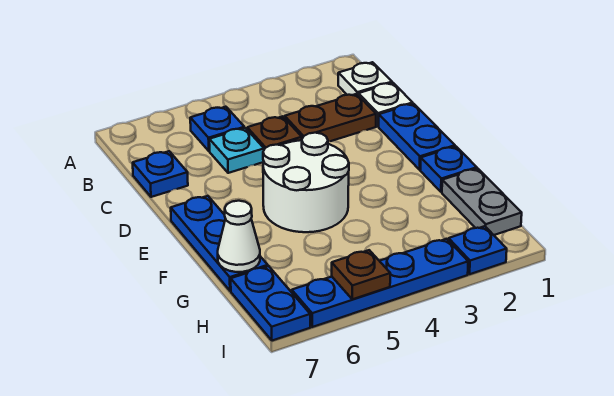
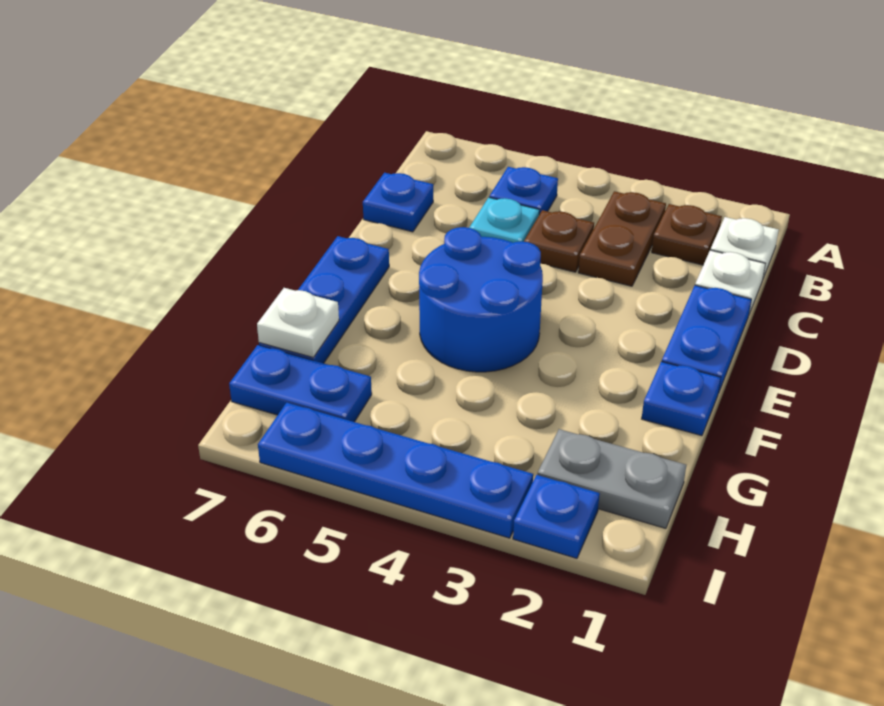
brown 1x2 plate [285,94,376,142] -> brown 1x2 plate turned to [578,191,666,286]
white 2x2 round brick [263,133,349,232] -> blue 2x2 round brick [419,227,543,372]
grey 1x2 plate [442,168,522,235] -> grey 1x2 plate turned to [537,429,686,528]
white 1x1 cone [218,201,260,272] -> white 1x1 plate [257,288,339,357]
blue 1x2 plate [231,266,310,341] -> blue 1x2 plate turned to [229,345,372,422]
brown 1x1 plate [332,250,390,299] -> brown 1x1 plate moved to [652,204,722,265]

